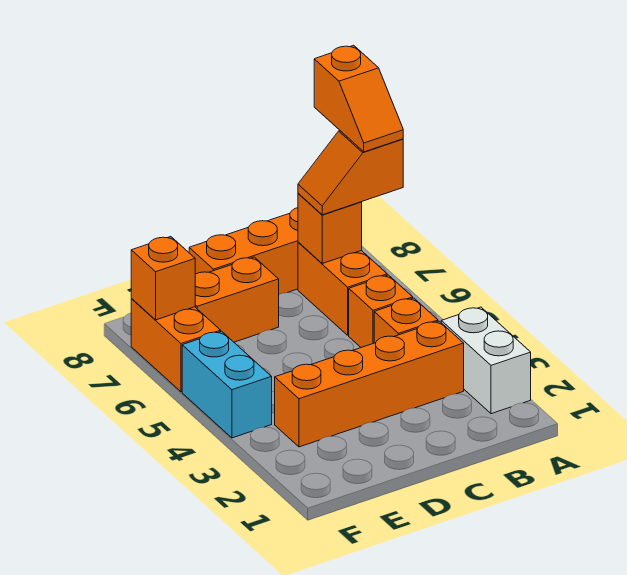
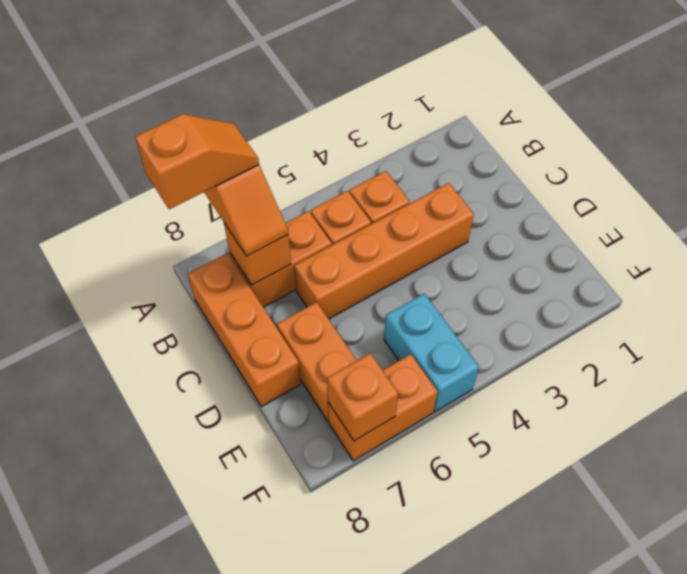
white 1x2 brick [441,307,531,414] -> none
orange 1x4 brick [275,321,464,447] -> orange 1x4 brick turned to [294,183,474,319]
cyan 1x2 brick [182,331,272,438] -> cyan 1x2 brick turned to [384,294,479,412]

